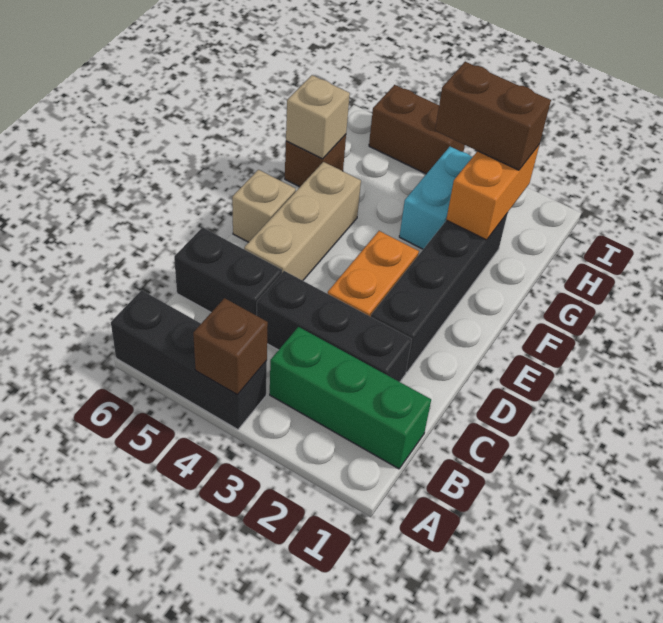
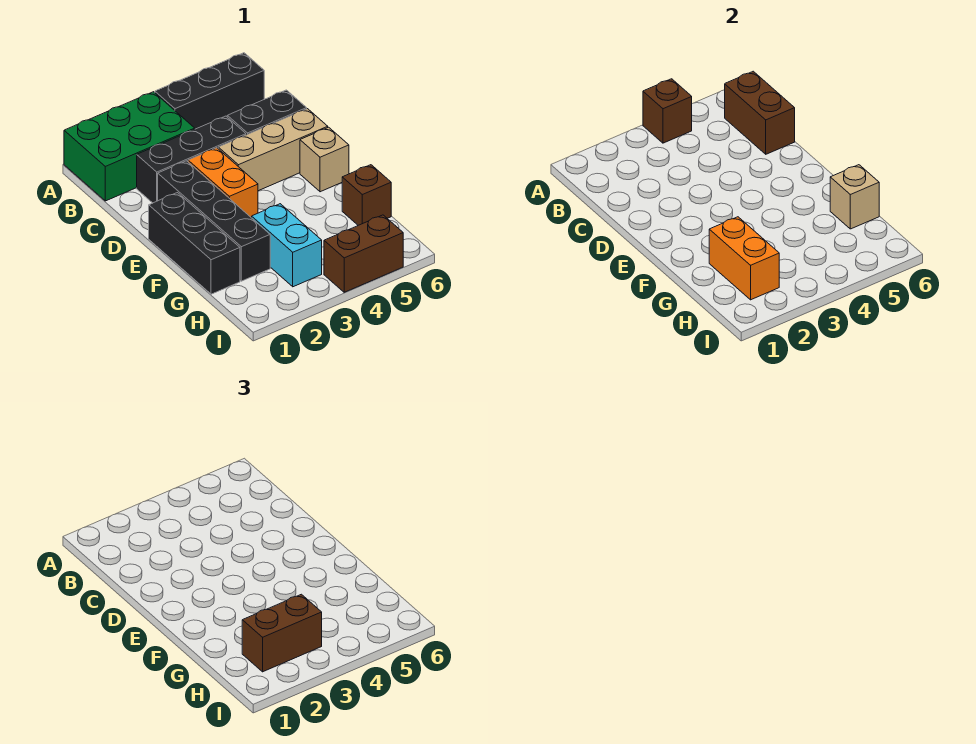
green 1x3 brick [270,327,431,469] -> green 2x3 brick [64,92,195,201]
none -> brown 1x2 brick [725,71,795,154]
tan 1x3 brick [244,162,361,280] -> tan 1x3 brick turned to [218,109,328,191]
none -> black 1x3 brick [149,193,240,294]

